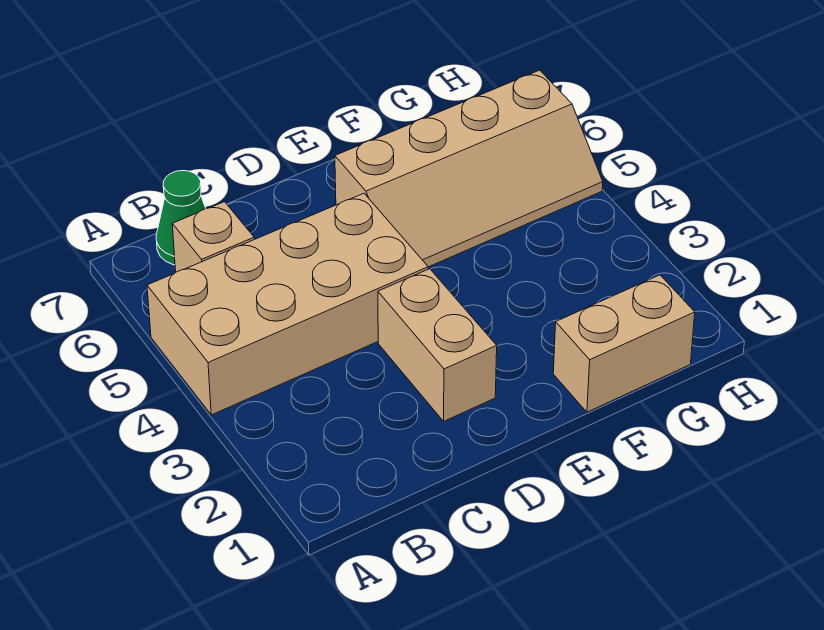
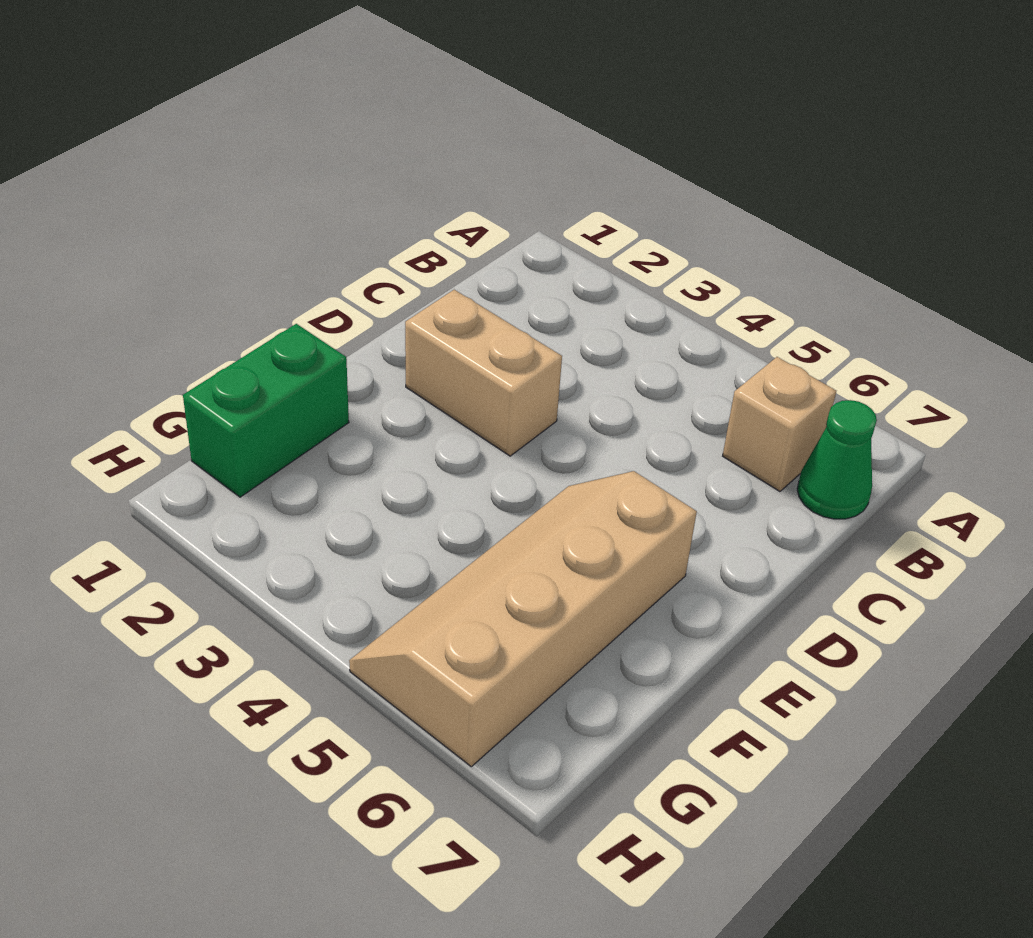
tan 2x4 brick [147,193,428,415] -> none
tan 1x2 brick [553,275,695,412] -> green 1x2 brick [183,324,349,497]

